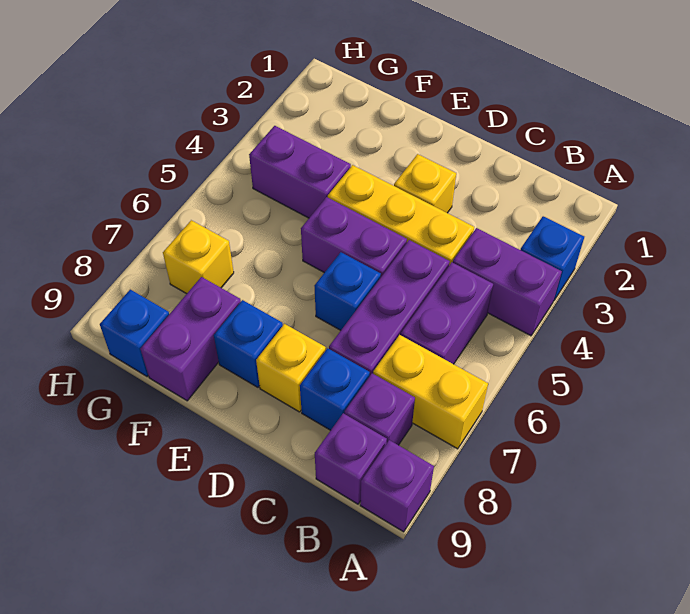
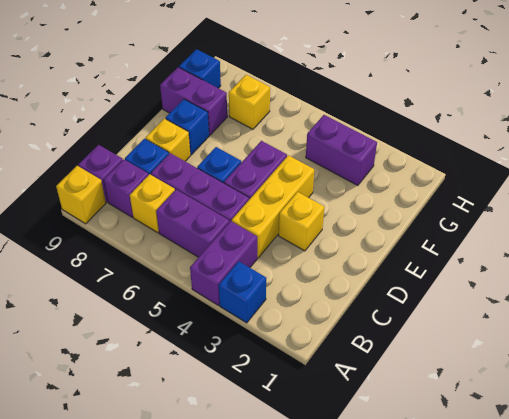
yellow 1x2 brick [373,335,488,449] -> yellow 1x1 brick [130,174,175,233]
purple 1x1 brick [360,440,434,532] -> yellow 1x1 brick [56,166,106,224]
purple 1x2 brick [249,126,351,218] -> purple 1x2 brick turned to [306,115,377,185]

